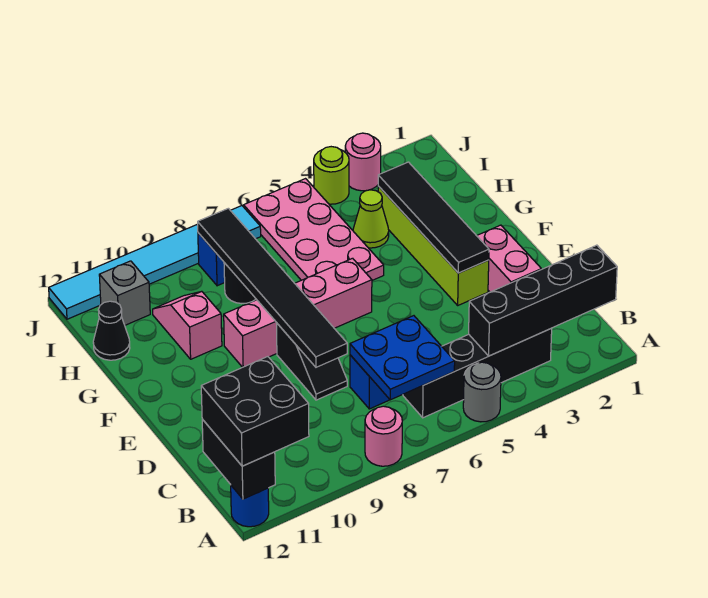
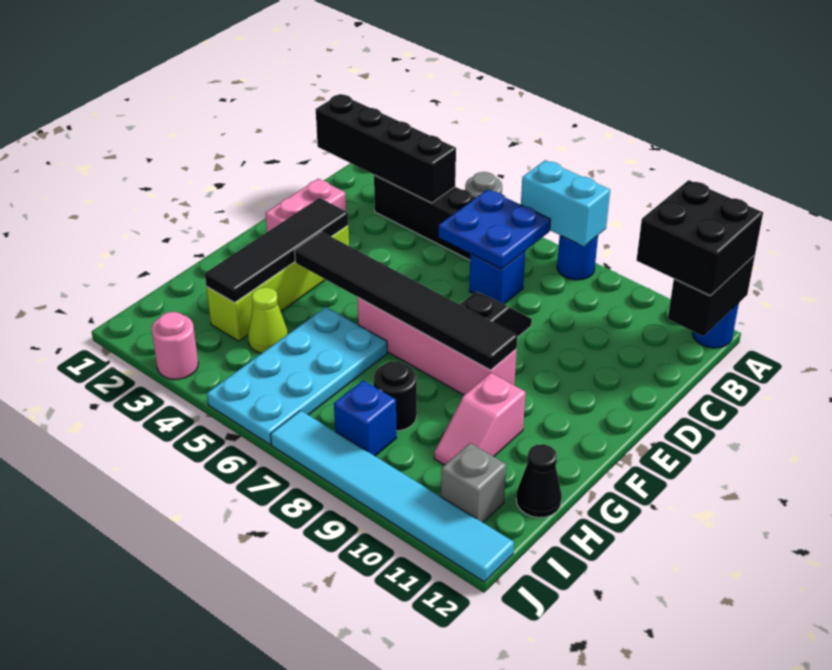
none -> cyan 1x2 brick [521,160,610,246]
pink 1x1 round brick [365,406,402,466] -> blue 1x1 round brick [557,235,598,280]
black 1x6 tile [198,208,347,367] -> black 1x6 tile turned to [295,232,517,370]
pink 2x4 plate [244,179,384,280] -> cyan 2x4 plate [207,307,387,445]
lime 1x1 round brick [314,147,349,204] -> none

